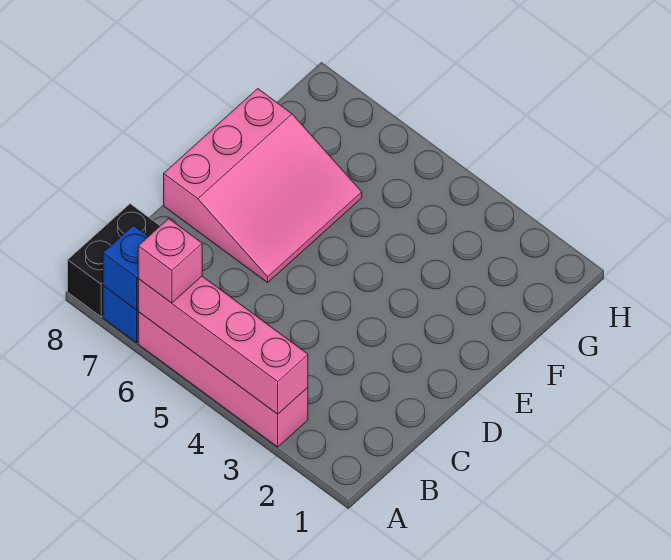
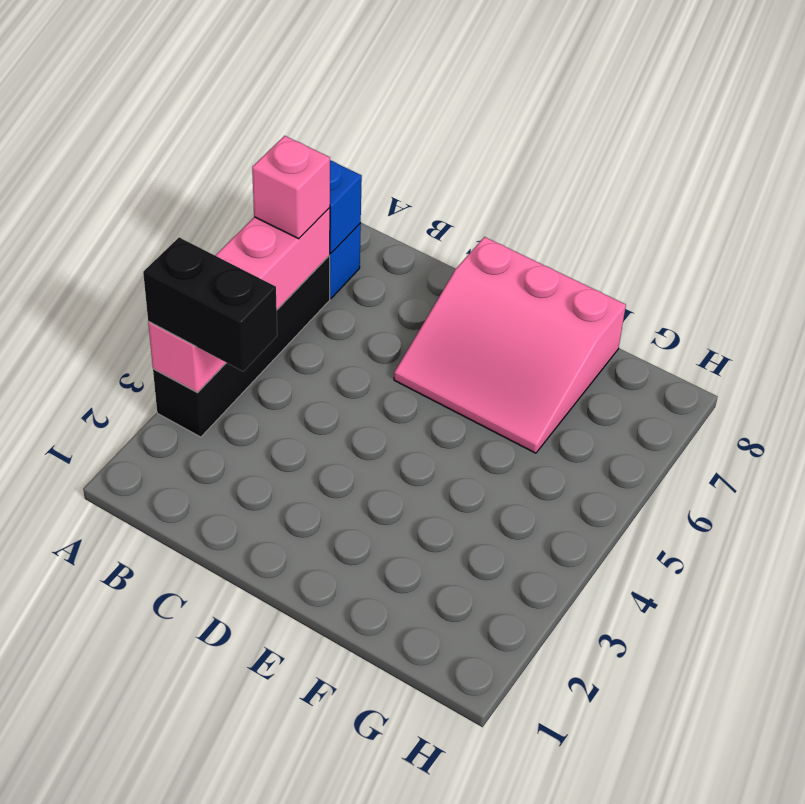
pink 1x4 brick [138,312,308,447] -> black 1x4 brick [153,256,330,437]
black 1x2 brick [68,204,160,317] -> black 1x2 brick moved to [143,237,277,371]

